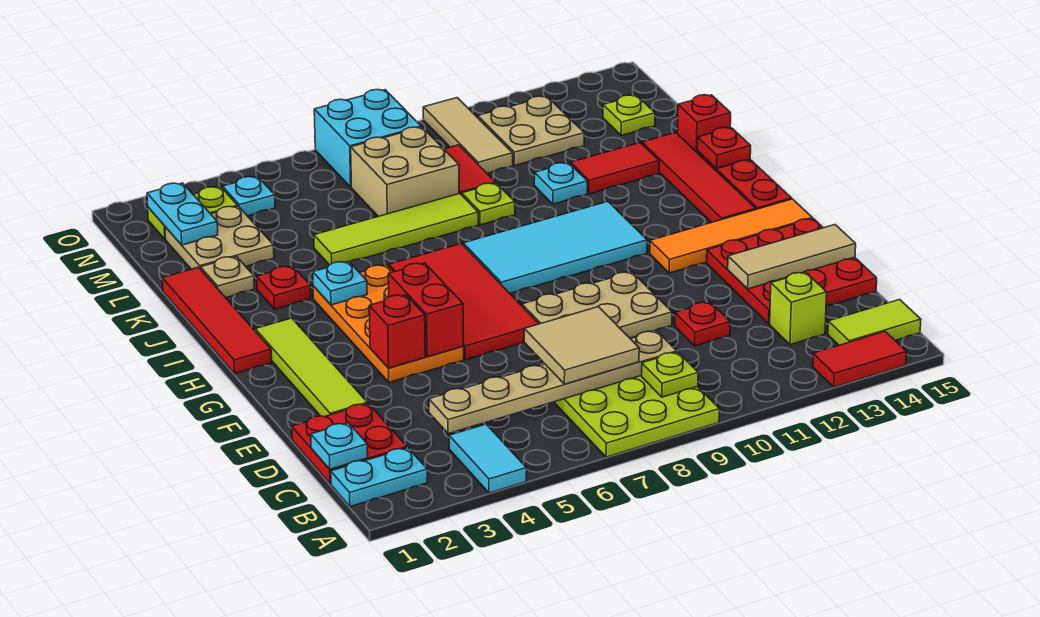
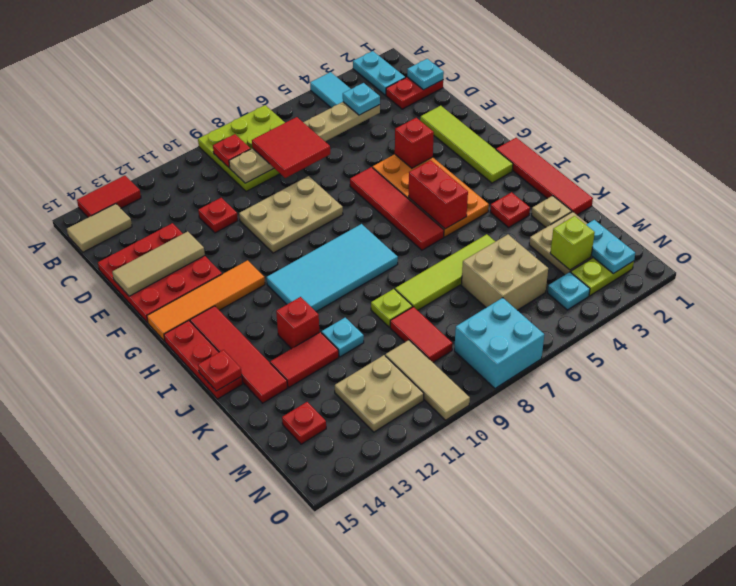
cyan 1x2 plate [331,448,427,507] -> cyan 1x2 plate turned to [353,51,405,95]
lime 1x1 plate [642,352,698,397] -> red 1x1 plate [213,134,251,168]
lime 1x2 tile [828,299,921,345] -> tan 1x2 tile [67,204,132,252]
red 2x2 plate [292,404,407,484] -> red 1x2 plate [386,77,443,109]
tan 2x2 tile [524,307,639,384] -> red 2x2 tile [252,117,330,178]
lime 1x1 brick [770,272,827,345] -> lime 1x1 brick moved to [550,216,595,270]
red 1x2 brick [388,263,463,357] -> red 1x2 brick moved to [409,160,468,229]
red 2x4 tile [389,243,539,360] -> red 1x4 tile [350,167,444,250]
cyan 1x1 plate [313,262,367,305] -> cyan 1x1 plate moved to [343,83,380,115]
red 1x1 brick [677,95,731,152] -> red 1x1 brick moved to [276,297,319,349]
tan 2x2 brick [351,127,459,216] -> tan 2x2 brick moved to [461,235,548,310]
lime 1x1 plate [603,95,655,135] -> red 1x1 plate [282,402,326,444]

